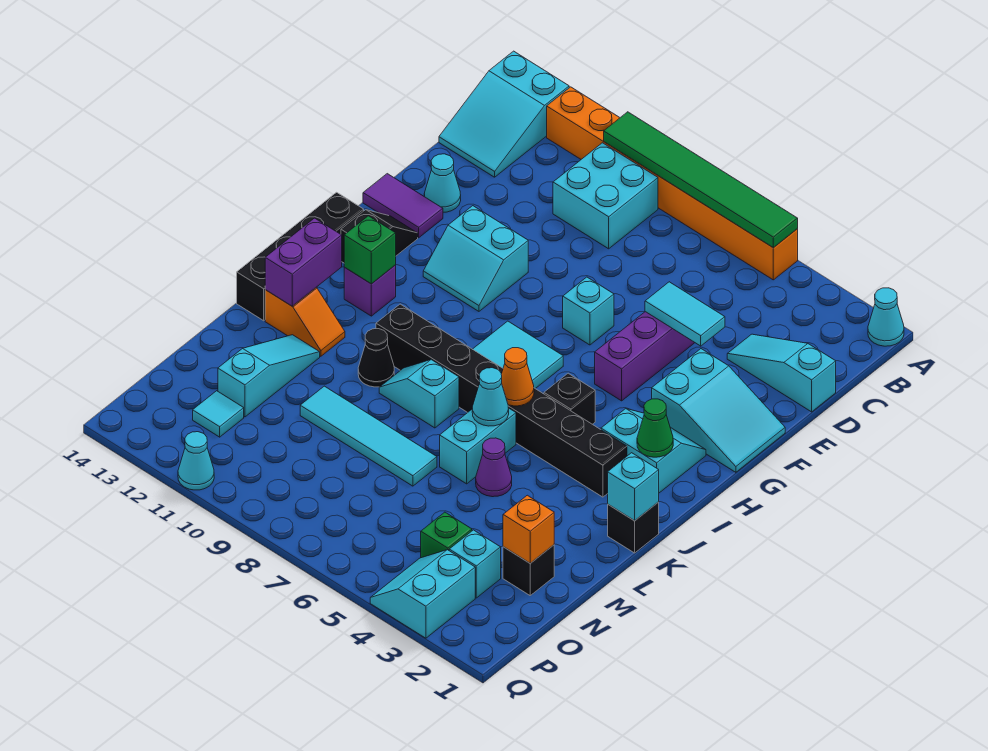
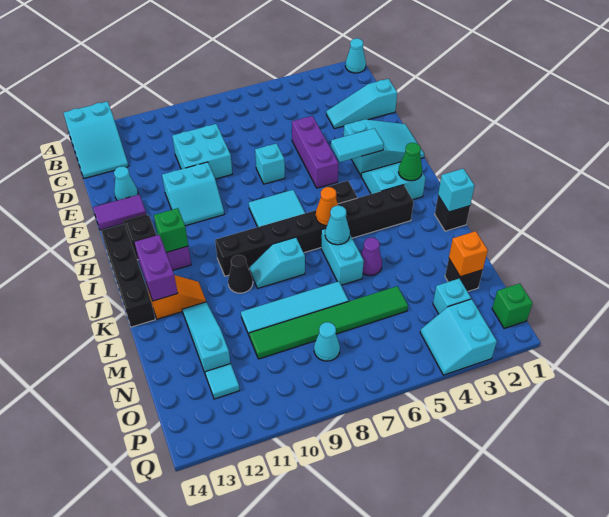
orange 1x8 brick [547,87,798,280] -> none
green 1x6 tile [604,112,798,248] -> green 1x6 tile moved to [250,286,408,359]
cyan 2x2 brick [553,143,658,249] -> cyan 2x2 brick moved to [172,124,232,179]
cyan 1x2 tile [645,282,725,346] -> cyan 1x2 tile moved to [331,128,384,162]
green 1x1 brick [421,512,472,558] -> green 1x1 brick moved to [492,283,533,328]
cyan 1x1 cone [178,432,214,490] -> cyan 1x1 cone moved to [314,322,340,361]

